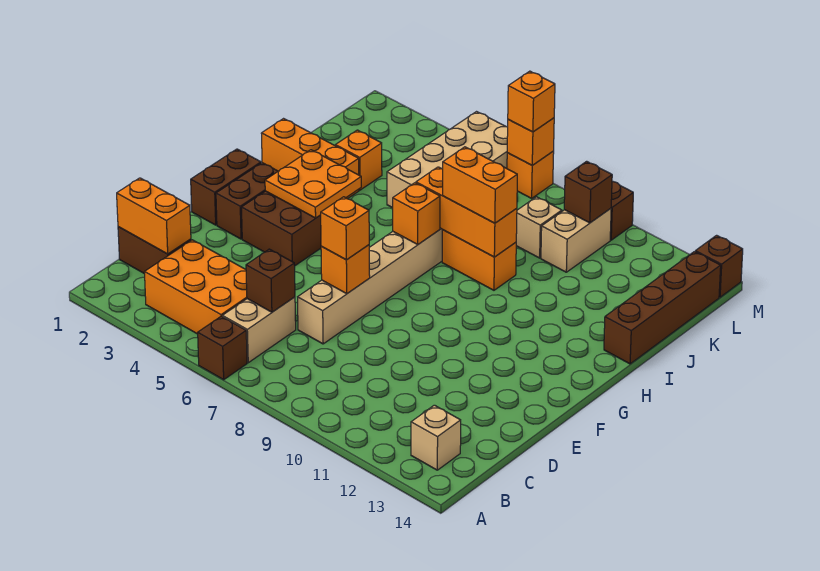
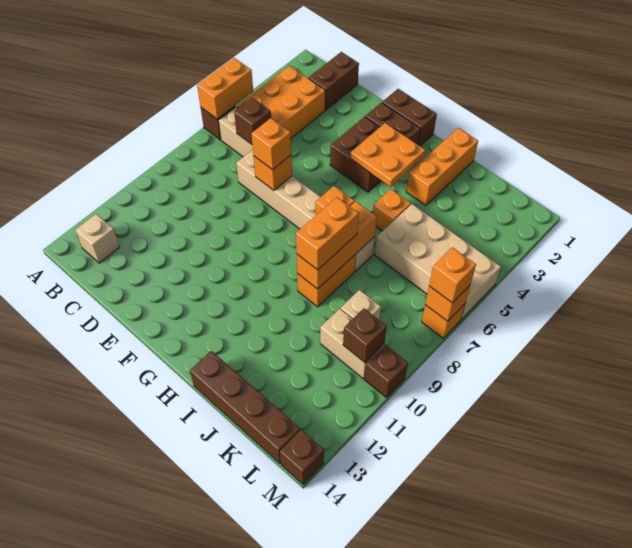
orange 1x2 brick [117,178,191,254] -> orange 1x2 brick moved to [197,58,253,119]
orange 1x1 brick [335,130,382,190] -> orange 1x1 brick moved to [373,189,411,231]

